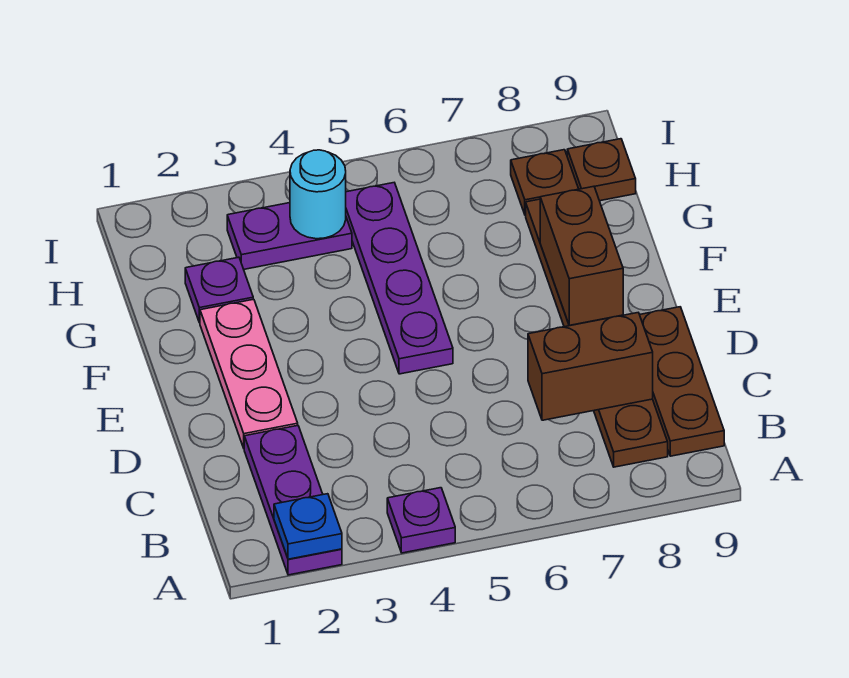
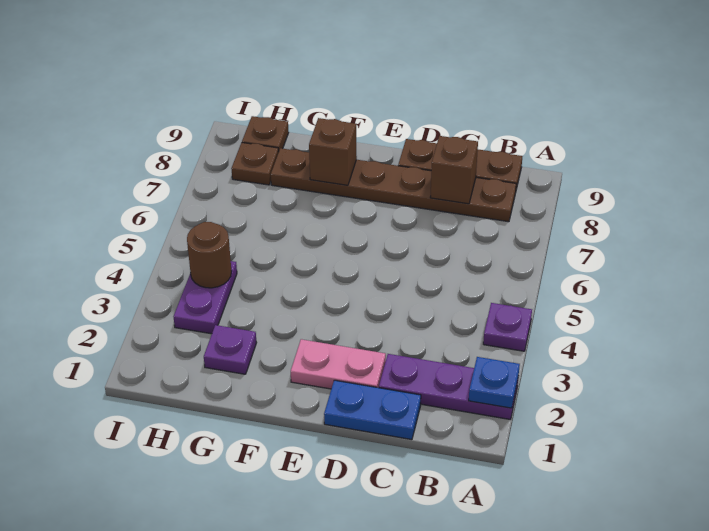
none -> blue 1x2 plate [324,380,421,440]
brown 1x2 brick [528,313,653,420] -> brown 1x1 brick [430,136,478,204]
pink 1x3 plate [200,299,298,448] -> pink 1x2 plate [291,339,386,389]
purple 1x4 plate [346,183,453,374] -> none
brown 1x2 brick [540,186,623,325] -> brown 1x1 brick [309,118,357,185]
cyan 1x1 round brick [290,150,346,239] -> brown 1x1 round brick [187,222,232,288]

